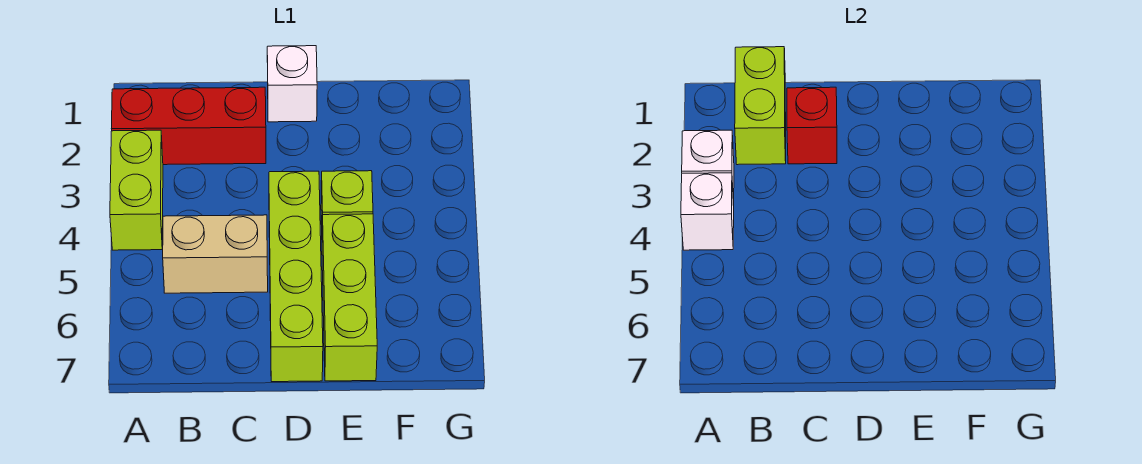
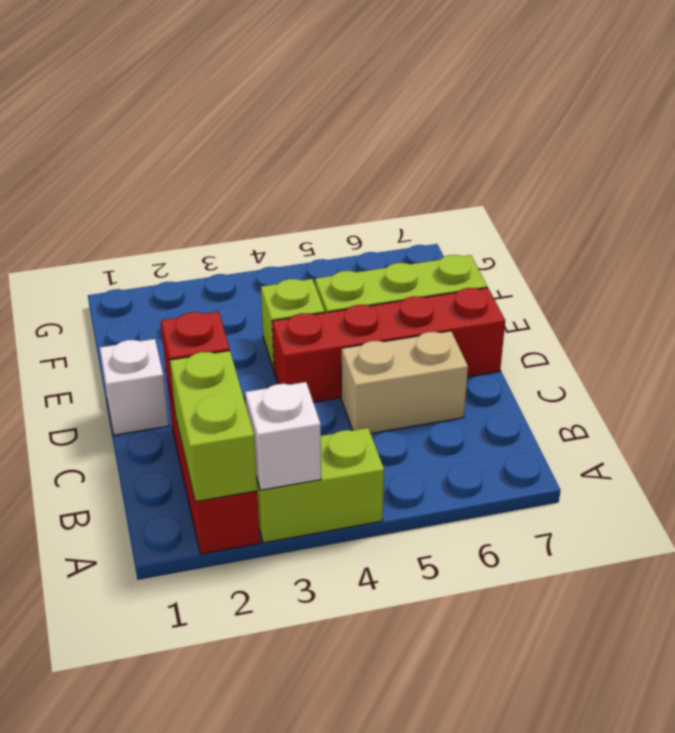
white 1x1 brick [681,173,734,250] -> none
lime 1x2 brick [735,47,786,165] -> lime 1x2 brick turned to [170,351,257,502]
tan 1x2 brick [163,215,268,293] -> tan 1x2 brick turned to [341,331,468,433]
lime 1x4 brick [269,171,323,382] -> red 1x4 brick [272,288,505,402]

